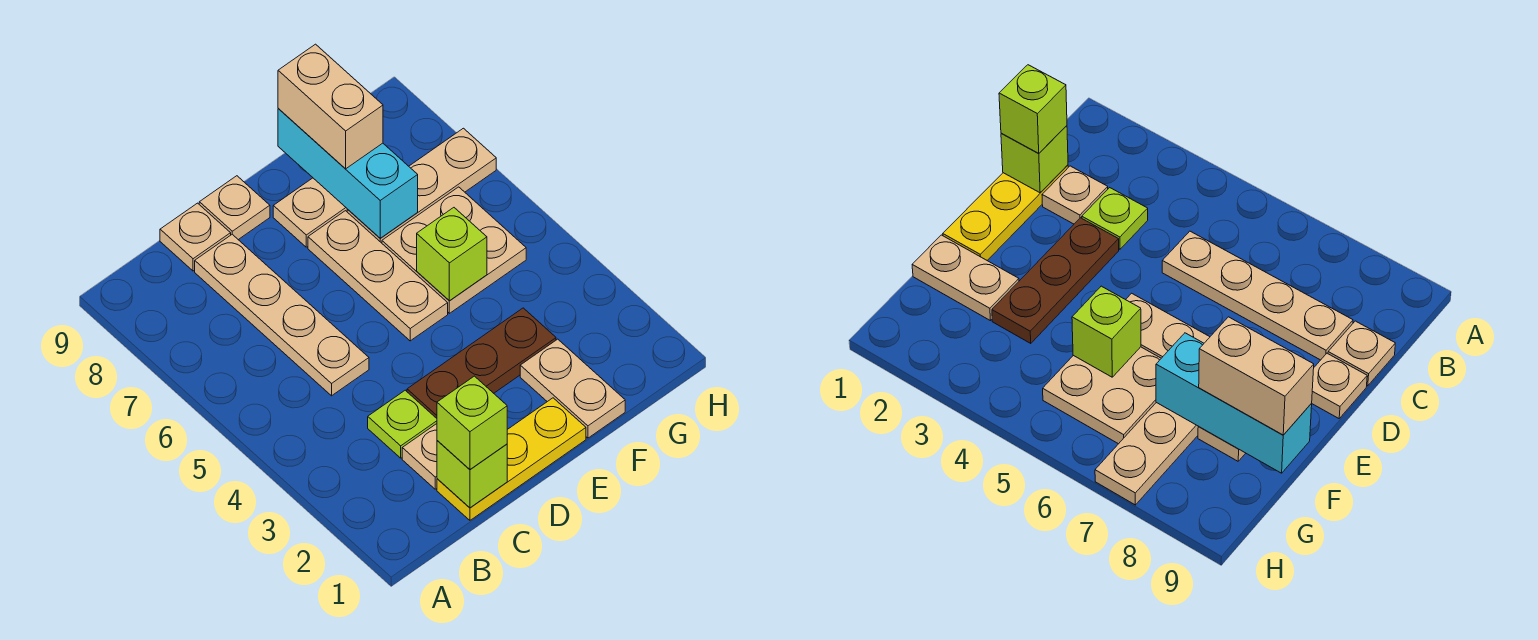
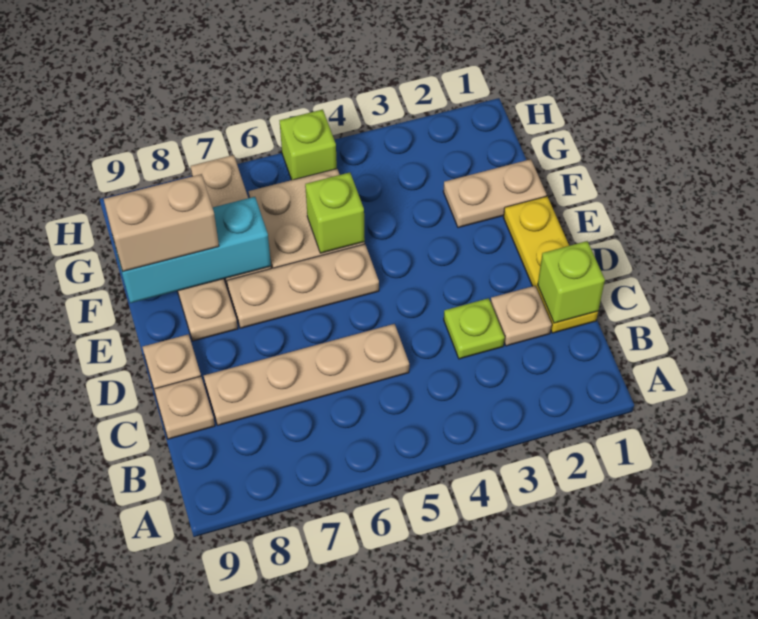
lime 1x1 brick [437,376,507,469] -> lime 1x1 brick moved to [280,109,337,180]
brown 1x3 plate [407,308,556,418] -> none

